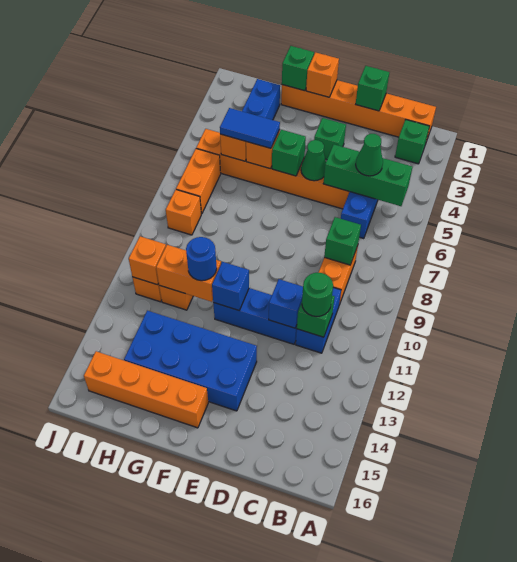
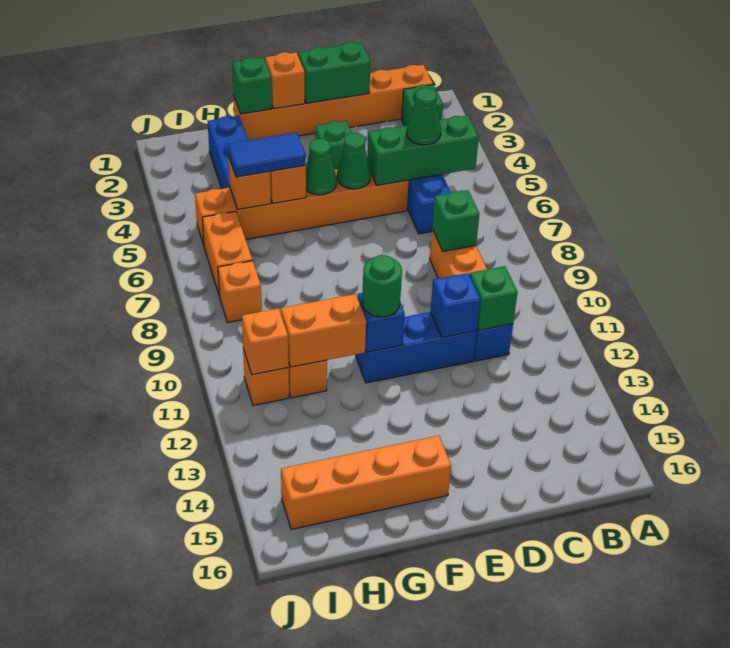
green 1x1 round brick [302,273,333,317] -> green 1x1 round brick moved to [362,255,402,317]
green 1x1 brick [356,66,389,111] -> green 1x2 brick [298,42,371,103]
blue 2x4 brick [124,311,257,411] -> none
green 1x1 brick [272,130,306,176] -> green 1x1 cone [306,139,337,195]
blue 1x1 round brick [186,237,217,281] -> none

